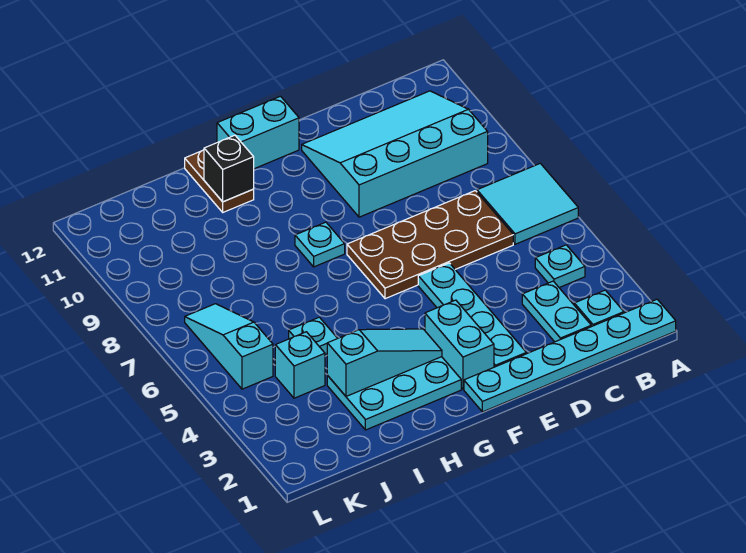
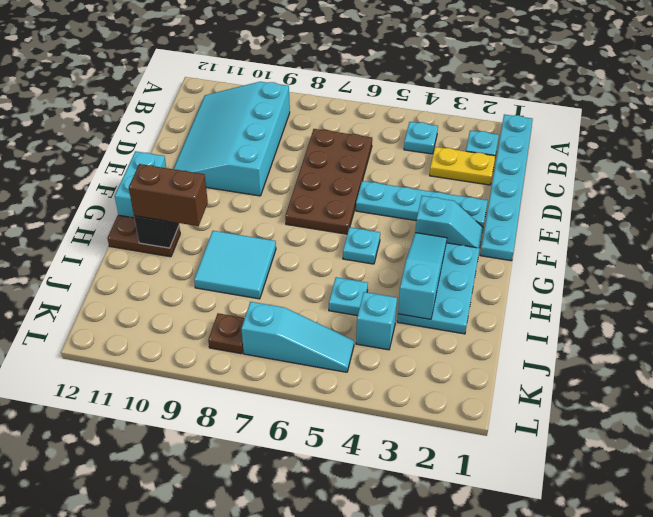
cyan 2x2 tile [477,163,578,244] -> cyan 2x2 tile moved to [194,231,276,299]
cyan 1x2 plate [522,281,591,342] -> yellow 1x2 plate [430,147,495,185]
cyan 1x2 brick [425,300,494,389] -> cyan 1x2 slope [415,196,483,248]
cyan 1x1 plate [295,222,345,267] -> cyan 1x1 plate moved to [343,227,380,264]
none -> brown 1x2 brick [129,164,208,226]
cyan 1x3 slope [185,304,273,389] -> cyan 1x3 slope turned to [241,302,354,372]
none -> brown 1x1 plate [208,313,245,354]

